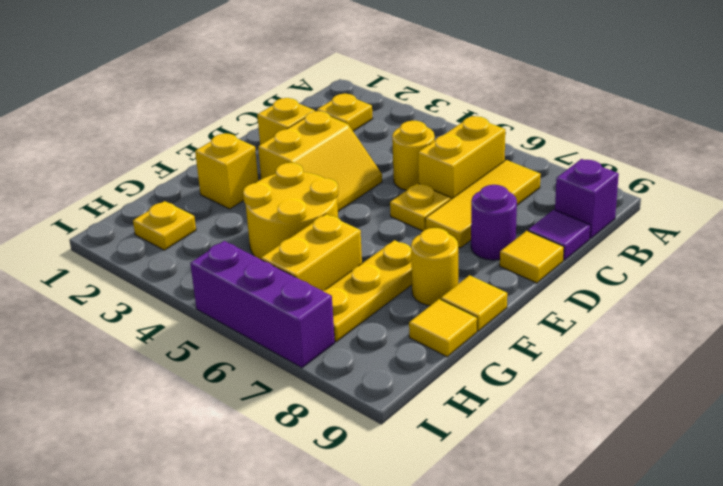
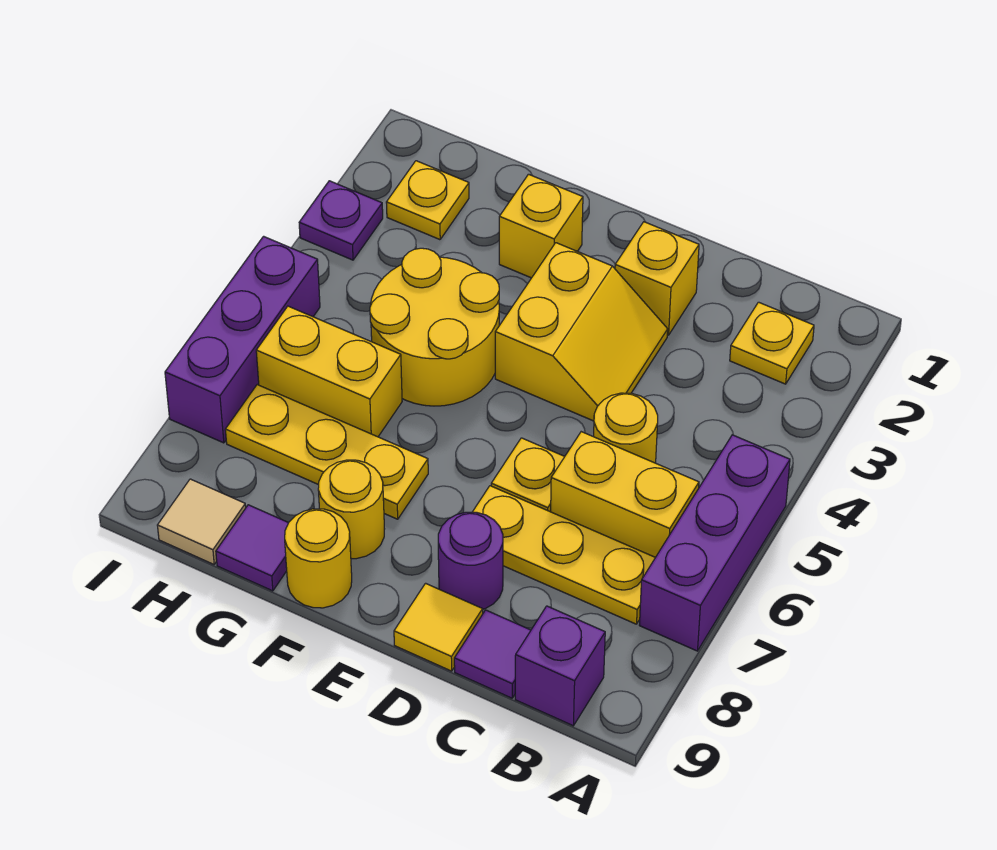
none -> purple 1x3 brick [639,435,790,651]
yellow 1x3 tile [425,160,541,248] -> yellow 1x3 plate [473,486,655,624]
yellow 2x2 slope [258,111,382,211] -> yellow 2x2 slope turned to [495,243,668,421]
yellow 1x1 tile [441,275,507,331] -> yellow 1x1 round brick [285,509,352,608]
yellow 1x1 tile [409,299,477,357] -> purple 1x1 tile [216,505,289,591]
none -> tan 1x1 tile [157,479,246,564]
none -> purple 1x1 plate [299,181,383,260]

